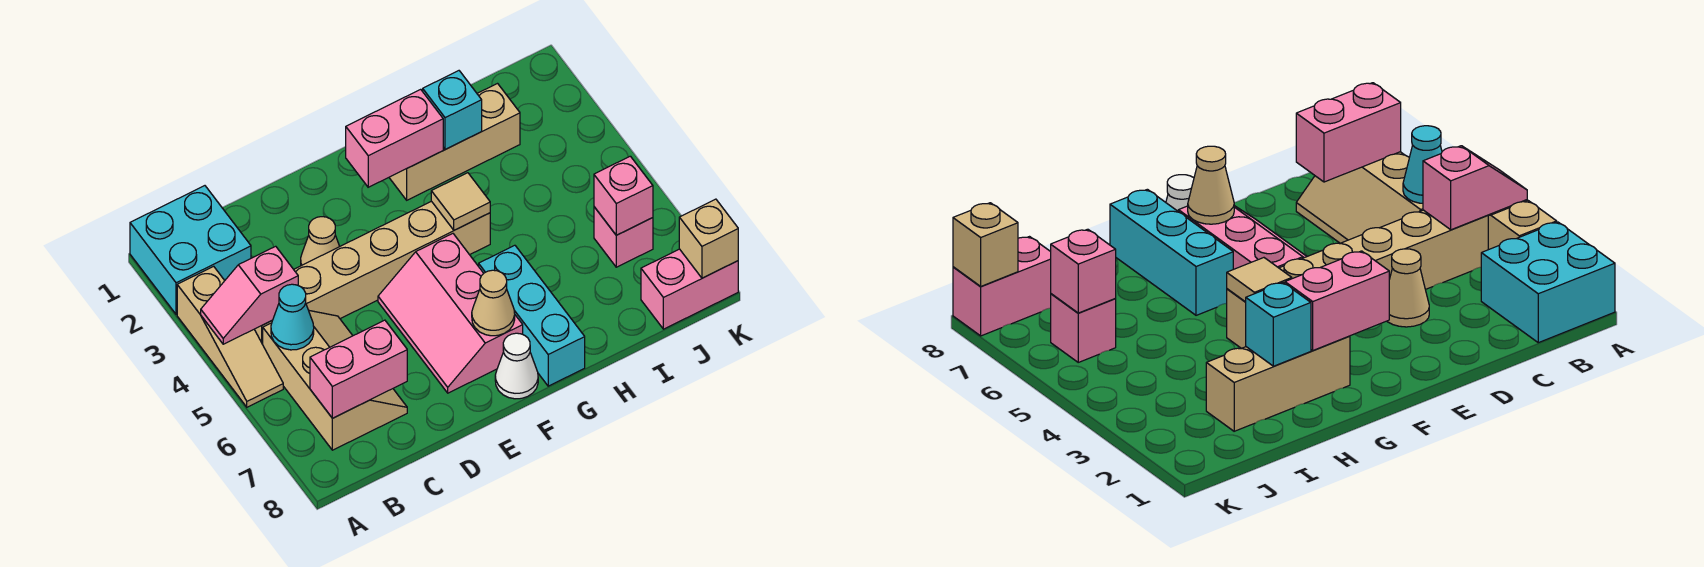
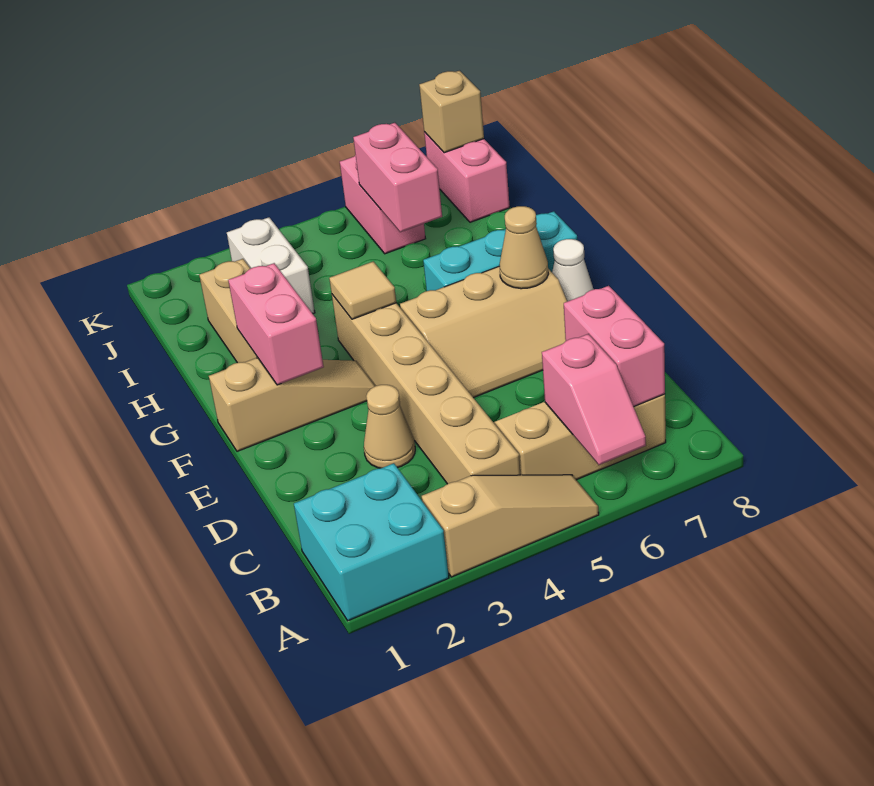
pink 1x2 slope [200,246,298,344] -> pink 1x2 slope moved to [542,334,646,465]
cyan 1x1 cone [271,284,314,350] -> none
pink 2x3 slope [378,234,523,393] -> tan 2x3 slope [400,266,567,398]
none -> tan 1x3 slope [209,358,375,451]
cyan 1x1 brick [423,71,482,150] -> none
none -> white 1x2 brick [227,217,315,314]
pink 1x1 brick [594,207,653,267] -> pink 1x2 brick [340,155,426,254]
pink 1x1 brick [594,156,653,235] -> pink 1x2 brick [353,123,442,232]

